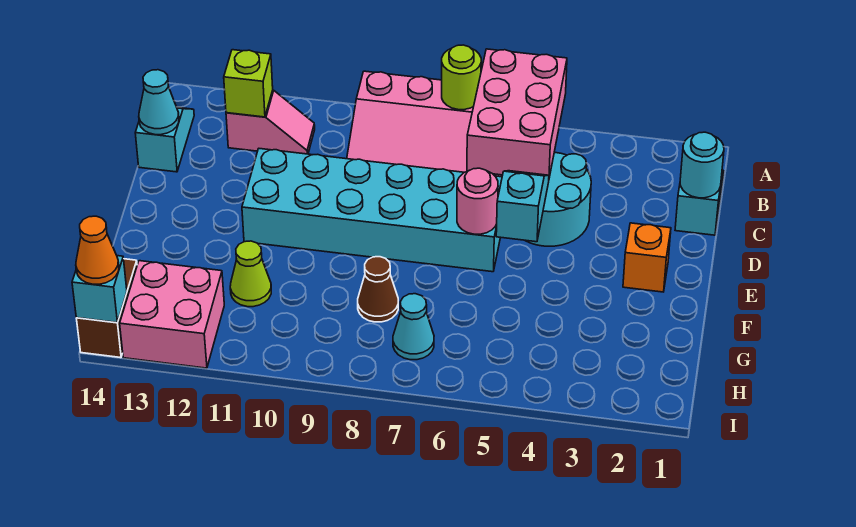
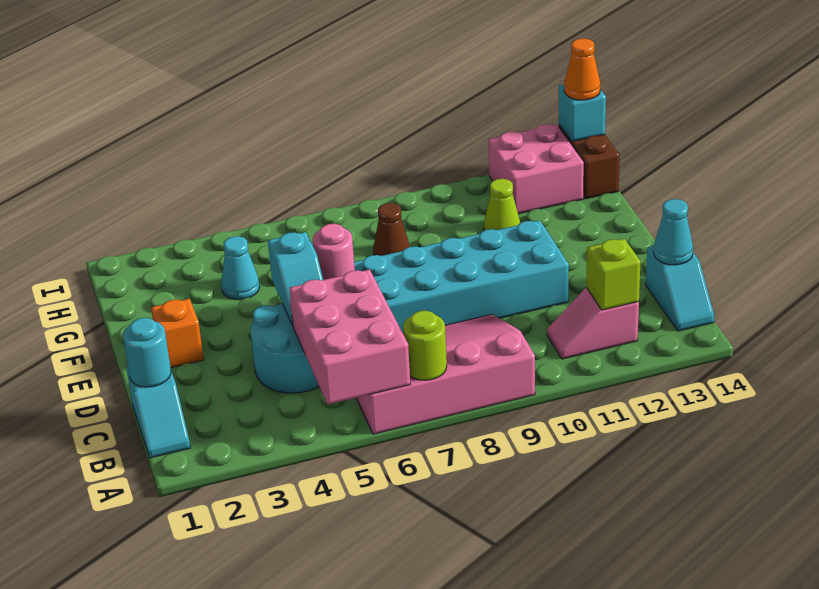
cyan 1x1 cone [393,294,434,360] -> cyan 1x1 cone moved to [221,236,260,300]

